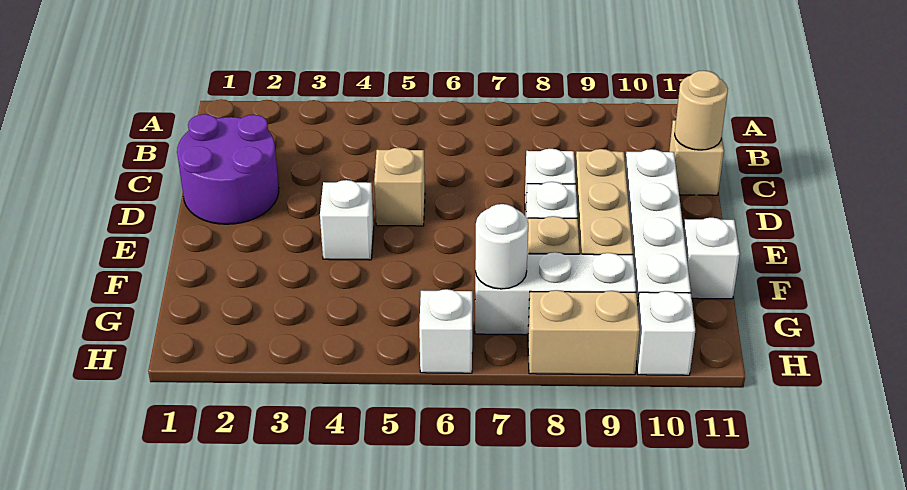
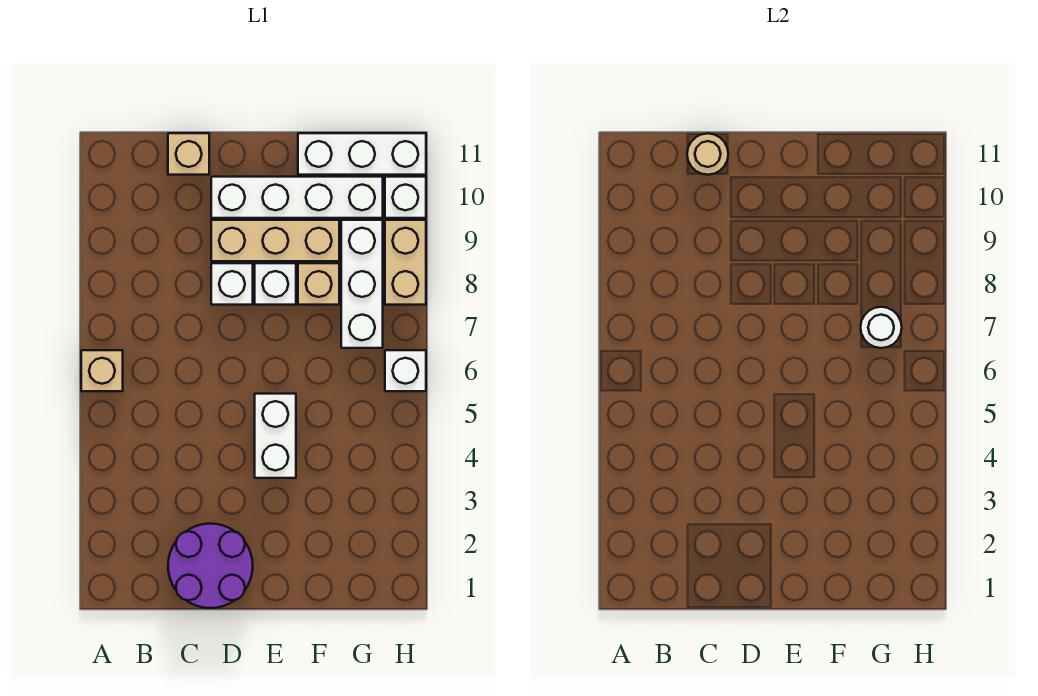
tan 1x1 brick [374,147,425,226] -> tan 1x1 brick moved to [81,350,123,391]
white 1x1 brick [320,180,374,260] -> white 1x2 brick [255,394,296,478]
white 1x1 brick [683,218,740,299] -> white 1x3 brick [298,133,426,175]

